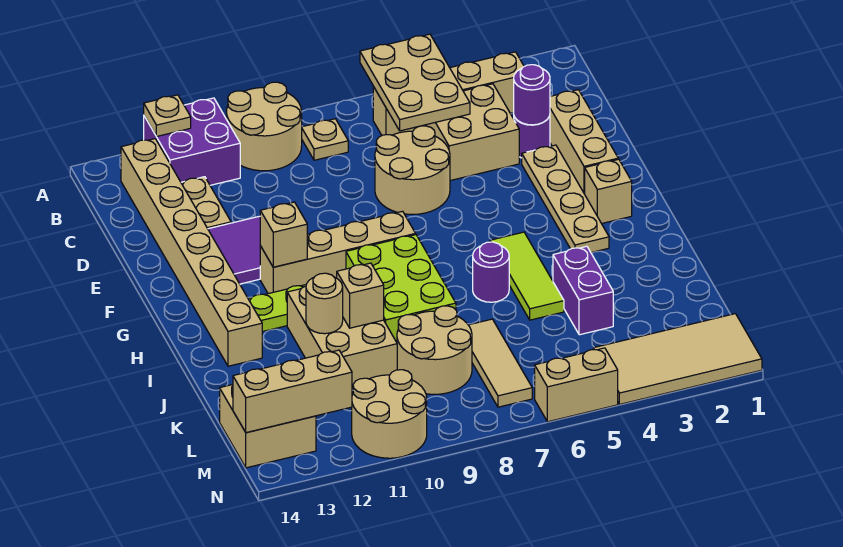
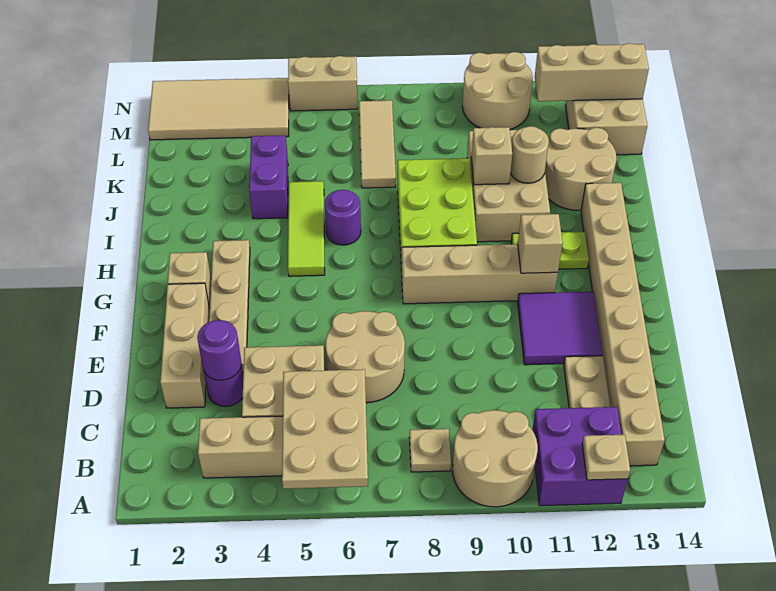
tan 2x2 round brick [397,306,472,394] -> tan 2x2 round brick moved to [545,128,617,210]

